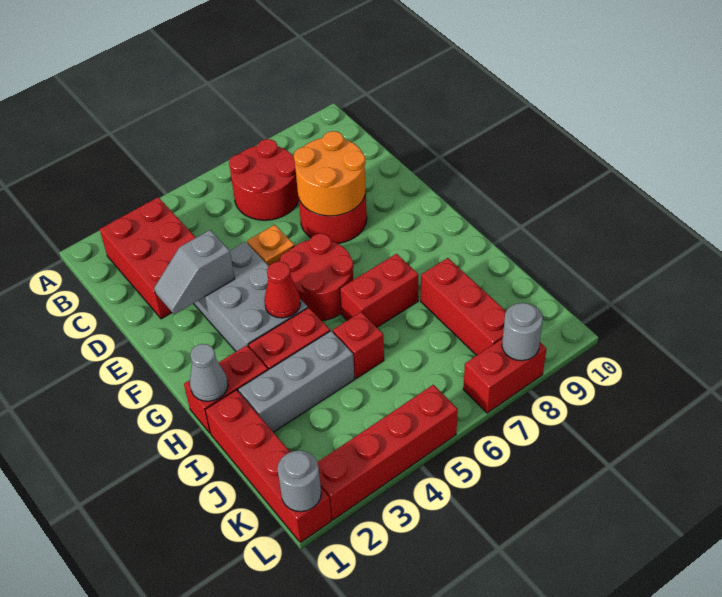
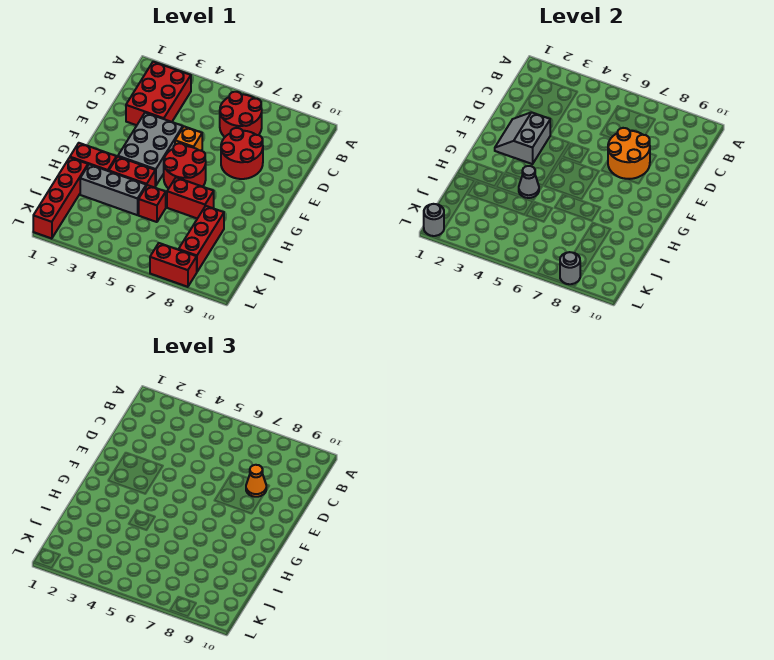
none -> orange 1x1 cone [246,465,266,497]
grey 1x2 slope [154,230,235,314] -> grey 2x2 slope [495,112,551,164]
red 1x1 cone [264,262,300,318] -> none
grey 1x1 cone [190,344,228,401] -> grey 1x1 cone moved to [519,166,539,198]
red 1x4 brick [318,385,458,520] -> none

